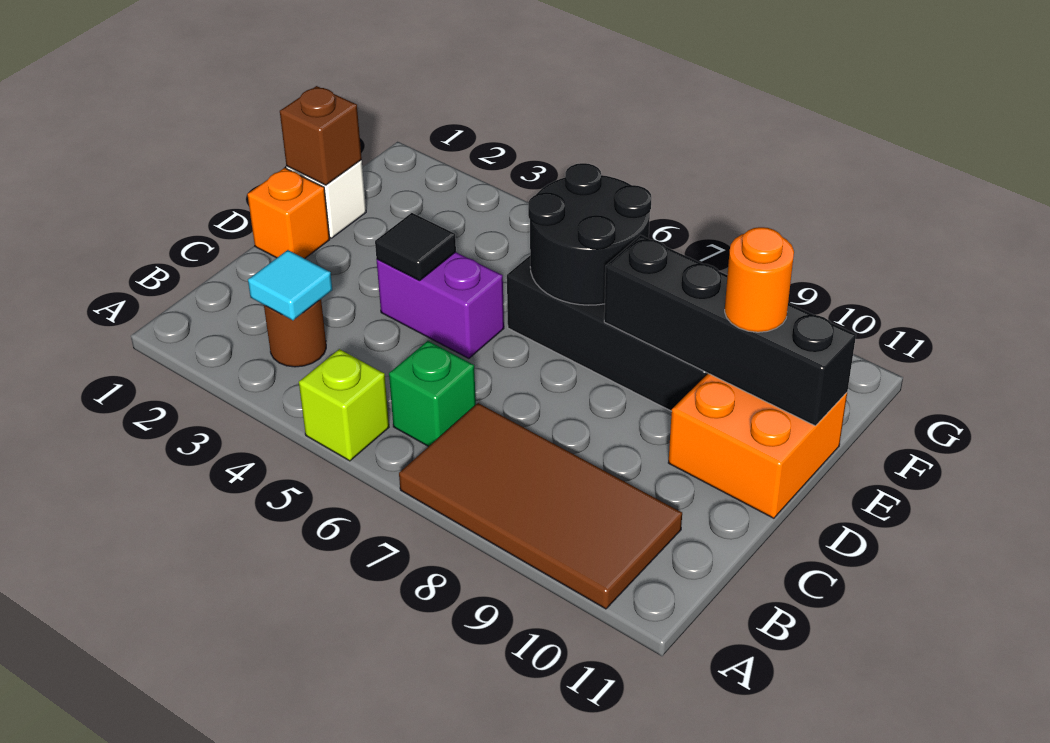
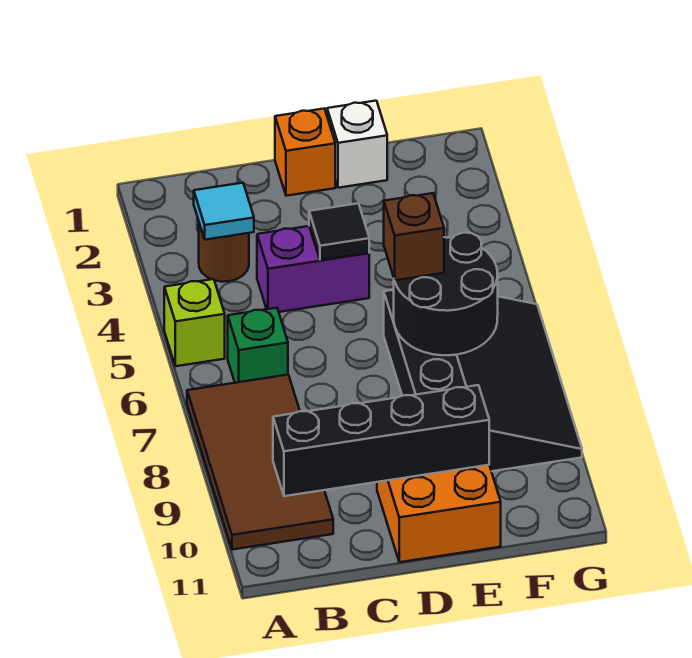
purple 1x2 brick [377,252,504,358] -> purple 1x2 brick turned to [257,226,369,312]
brown 1x1 brick [280,86,362,185] -> brown 1x1 brick moved to [384,193,444,280]
black 1x4 brick [604,235,856,426] -> black 1x4 brick turned to [273,385,489,496]
orange 1x1 round brick [725,227,794,332] -> none

